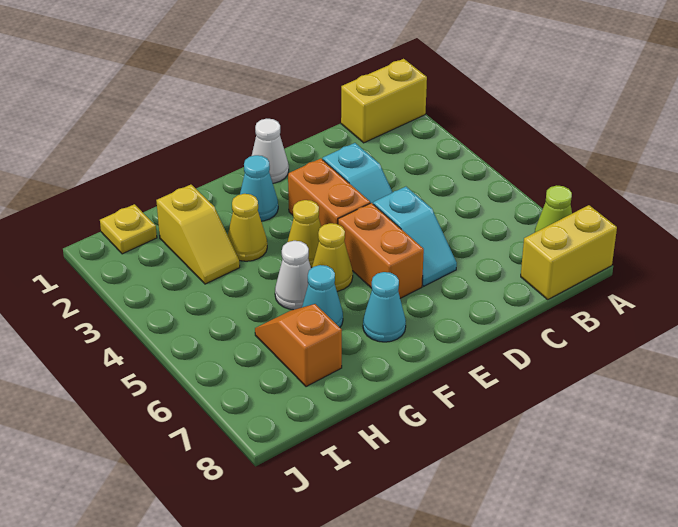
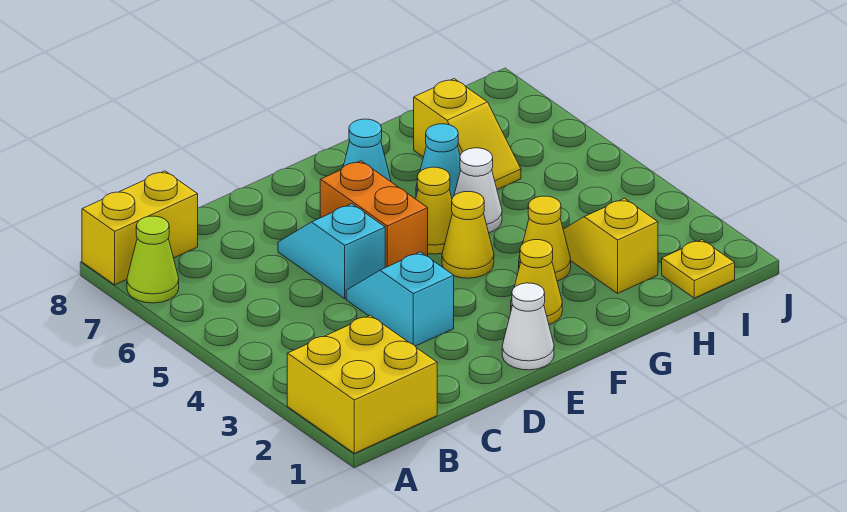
yellow 1x2 brick [341,59,427,143] -> yellow 2x2 brick [287,315,437,453]
orange 1x2 brick [288,158,370,227] -> none
cyan 1x1 cone [240,155,278,221] -> yellow 1x1 cone [511,240,562,324]
orange 1x2 slope [255,304,342,387] -> yellow 1x2 slope [414,79,521,190]

